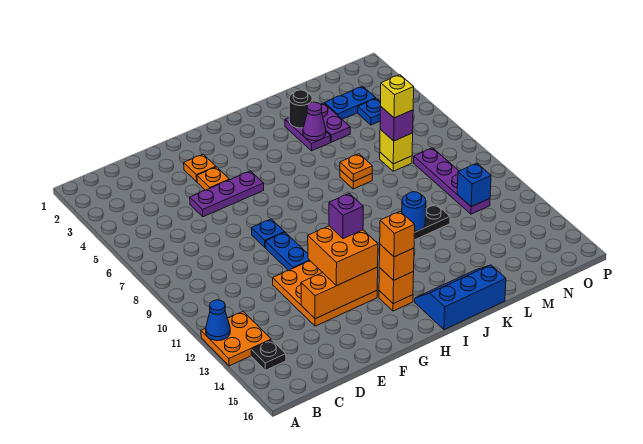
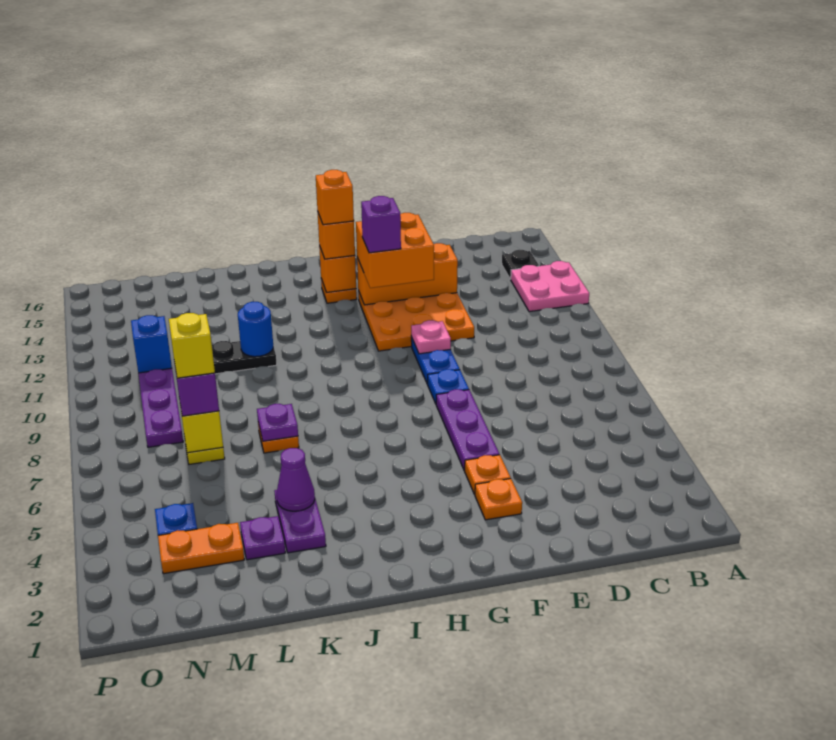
orange 2x2 plate [201,312,271,366] -> pink 2x2 plate [511,261,589,312]
blue 1x1 cone [206,300,230,341] -> none
purple 1x3 plate [190,171,264,217] -> purple 1x3 plate turned to [436,389,499,470]
none -> pink 1x1 plate [411,320,451,354]
blue 2x3 slope [415,265,506,330] -> none
black 1x1 round brick [289,90,312,128] -> none
orange 1x1 plate [340,154,372,181] -> purple 1x1 plate [257,404,298,441]
purple 1x2 plate [321,103,350,142] -> purple 1x1 plate [240,516,285,560]
blue 1x2 plate [325,86,376,119] -> orange 1x2 plate [158,523,244,574]

